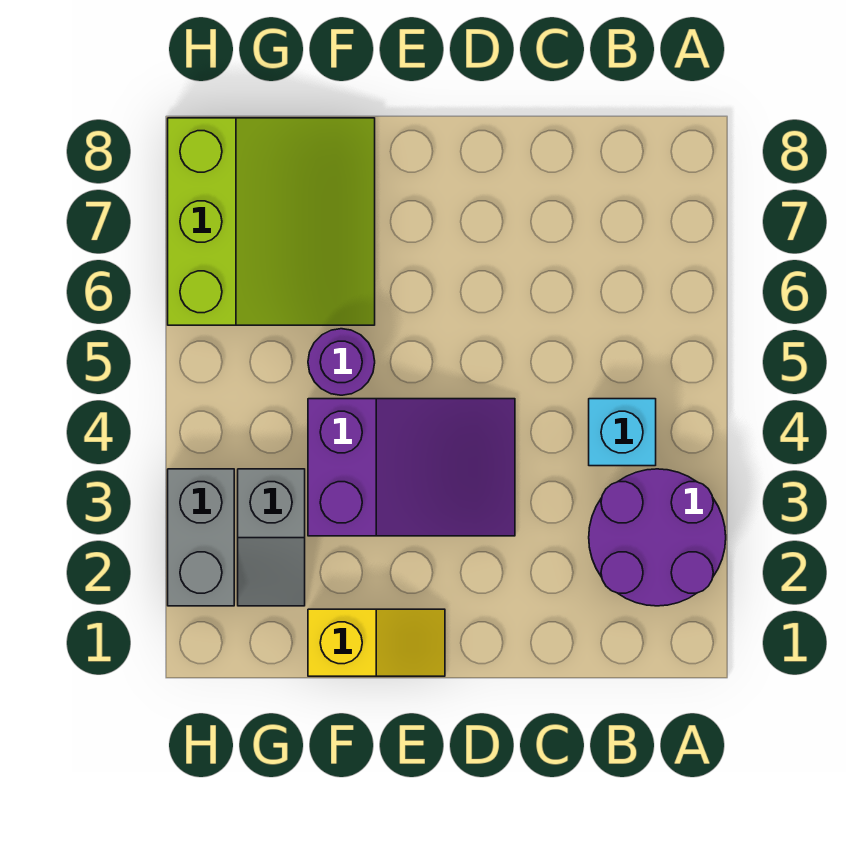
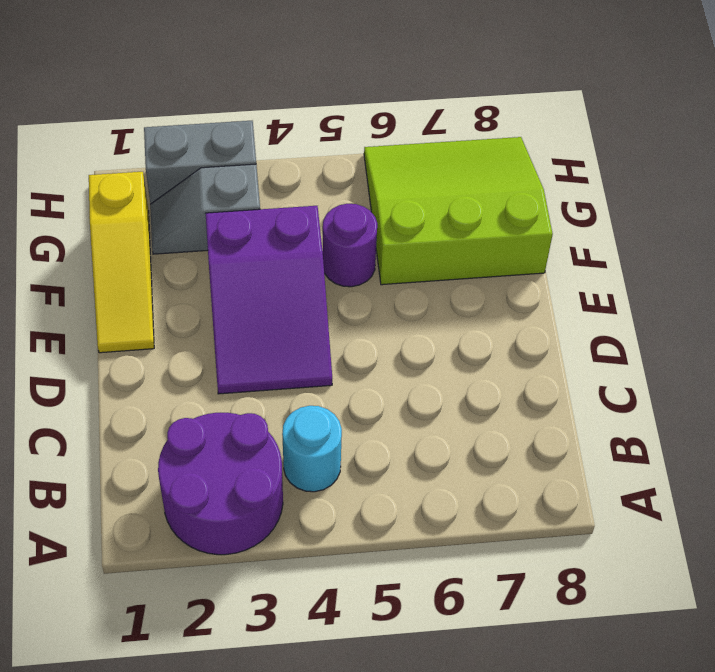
cyan 1x1 brick [589,399,656,466] -> cyan 1x1 round brick [282,406,342,492]
yellow 1x2 slope [308,609,445,676] -> yellow 1x3 slope [89,172,154,353]
lime 3x3 slope [168,118,375,325] -> lime 3x3 slope turned to [364,137,553,285]

